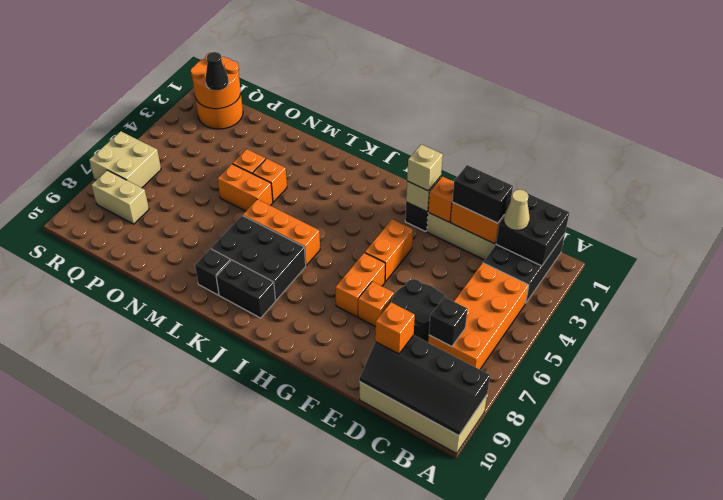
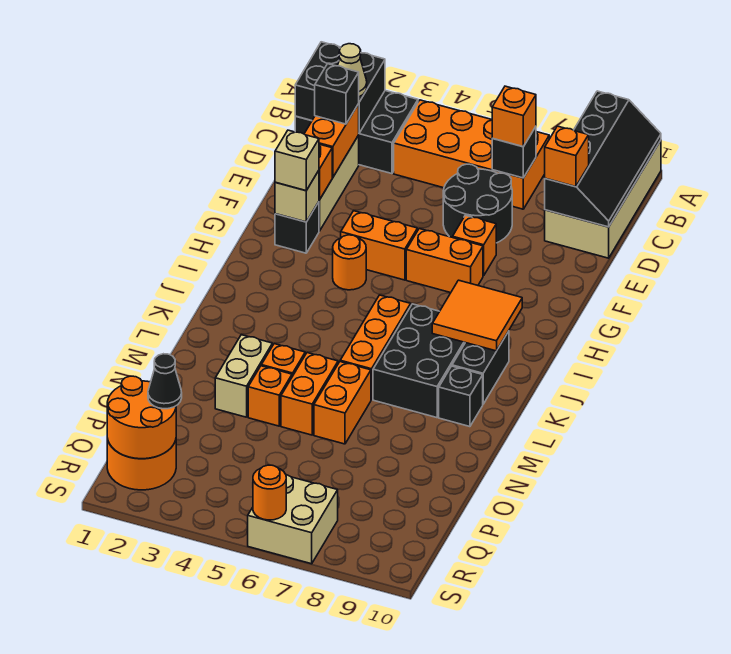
none -> orange 1x1 brick [492,86,536,147]
black 1x2 brick [452,165,513,223] -> black 1x1 brick [315,64,359,124]
none -> orange 1x1 round brick [333,235,366,290]
none -> orange 2x2 tile [432,280,522,351]
none -> orange 1x2 brick [314,362,371,444]
tan 1x2 brick [92,170,149,224] -> tan 1x2 brick moved to [215,335,272,417]
none -> orange 1x1 round brick [253,465,286,520]

